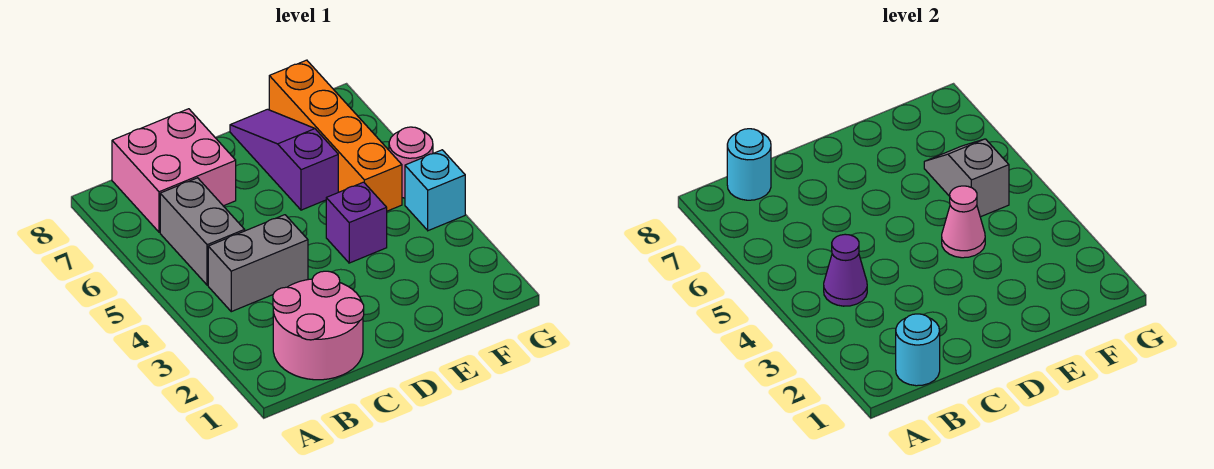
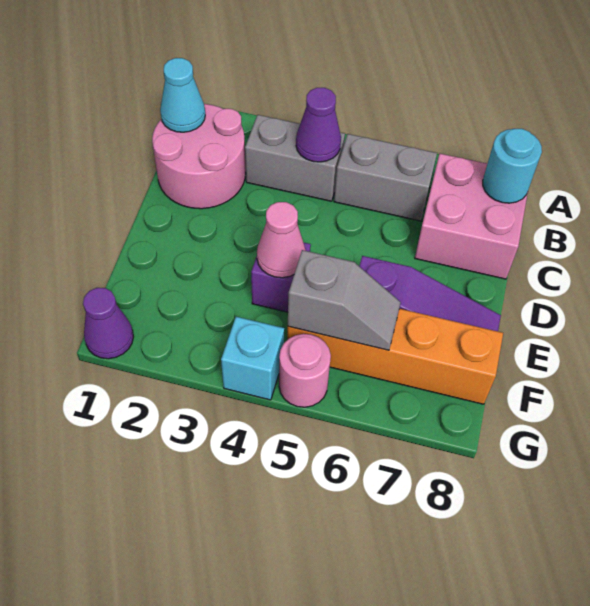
cyan 1x1 round brick [896,314,940,386] -> cyan 1x1 cone [160,58,205,132]
grey 1x2 brick [208,215,308,312] -> grey 1x2 brick turned to [245,115,345,201]
none -> purple 1x1 cone [83,288,133,359]

